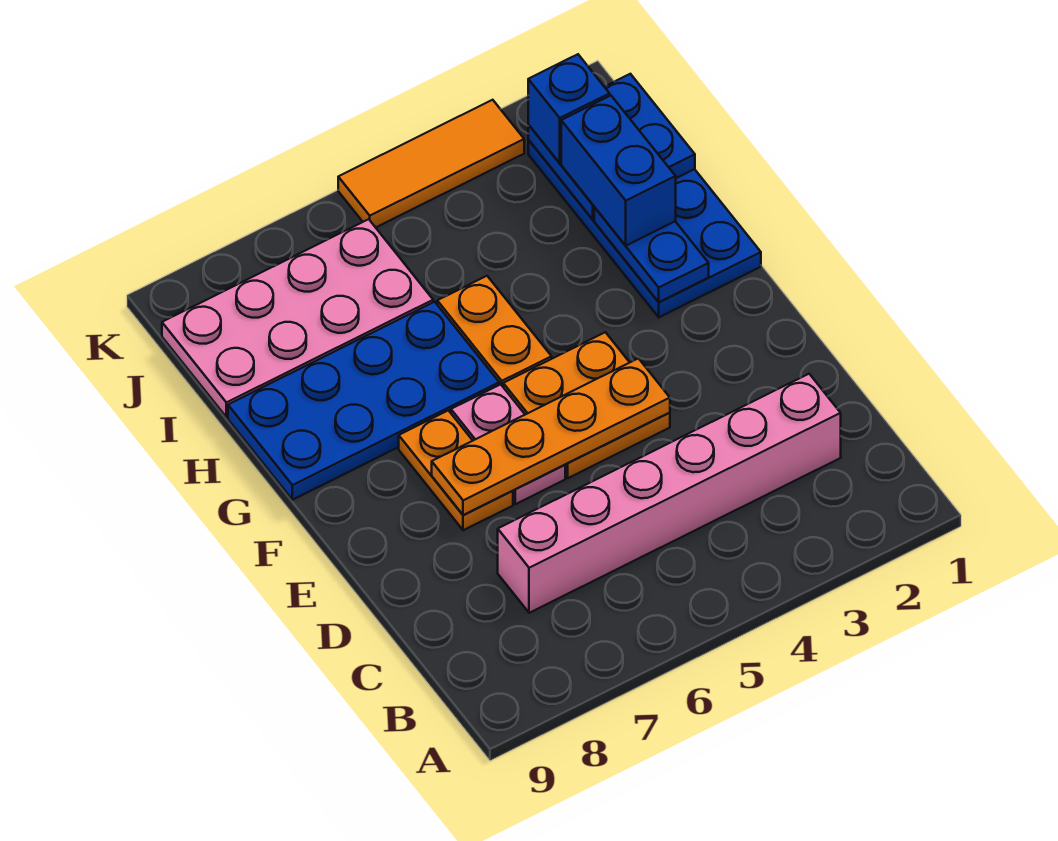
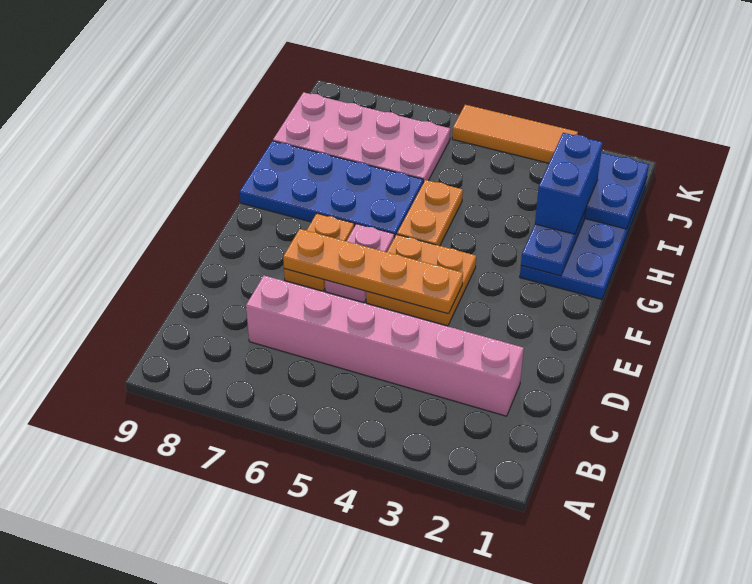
blue 1x1 brick [528,54,610,163] -> none

